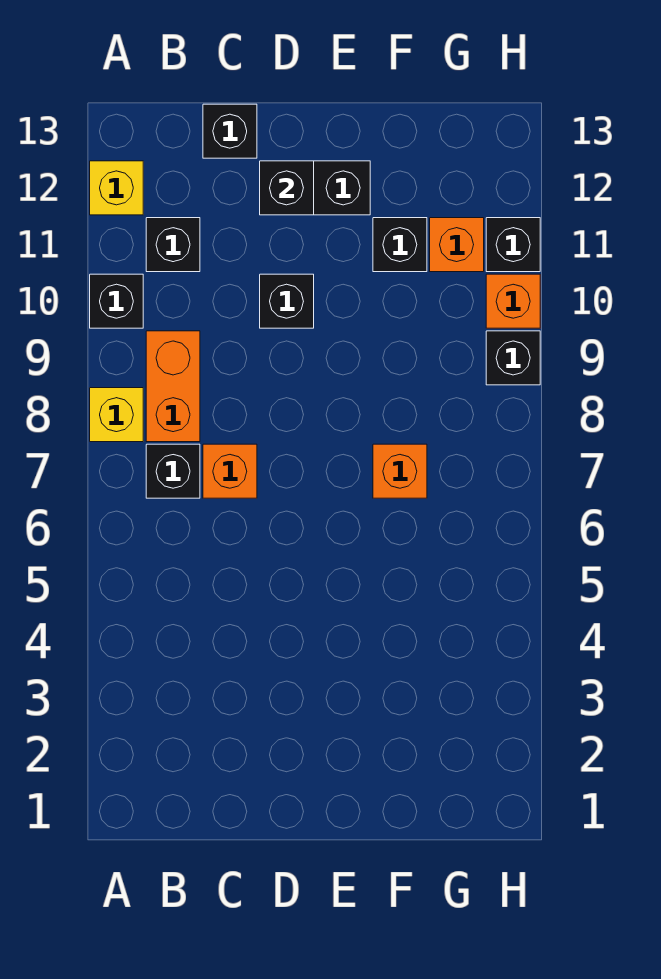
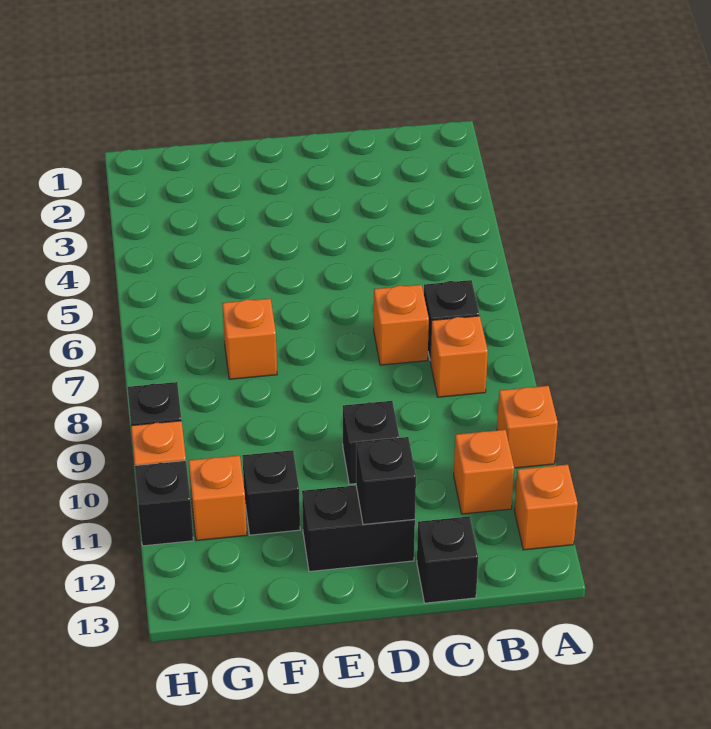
yellow 1x1 brick [90,388,143,442] -> none
black 1x1 brick [90,274,143,328] -> orange 1x1 brick [497,386,558,468]
yellow 1x1 brick [90,161,143,215] -> orange 1x1 brick [514,465,578,550]
orange 1x2 brick [146,331,200,442] -> orange 1x1 brick [430,316,488,397]
black 1x1 brick [146,218,200,272] -> orange 1x1 brick [454,430,514,514]

